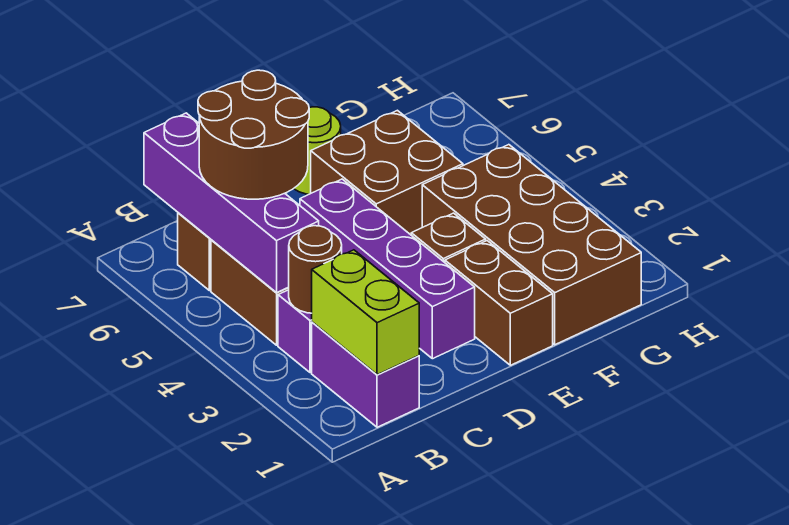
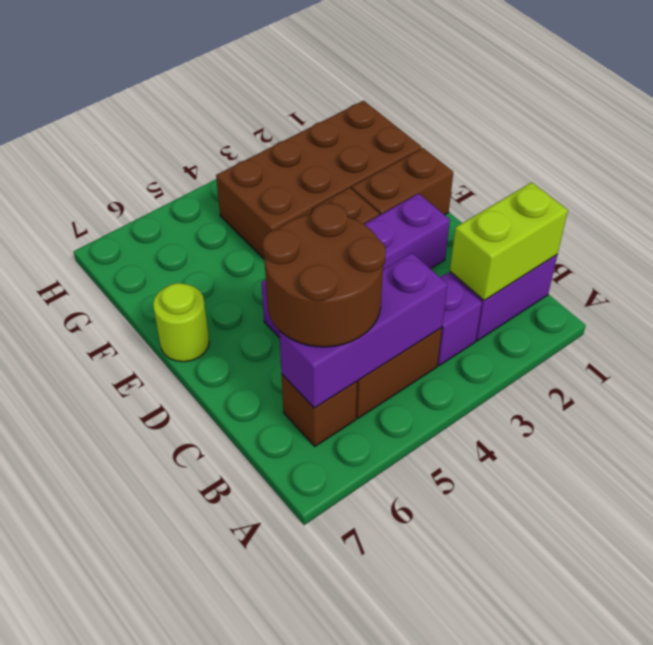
brown 1x1 round brick [289,226,342,313] -> none
purple 1x4 brick [144,113,319,293] -> purple 1x3 brick [279,253,448,408]
brown 2x2 brick [311,110,463,235] -> none

